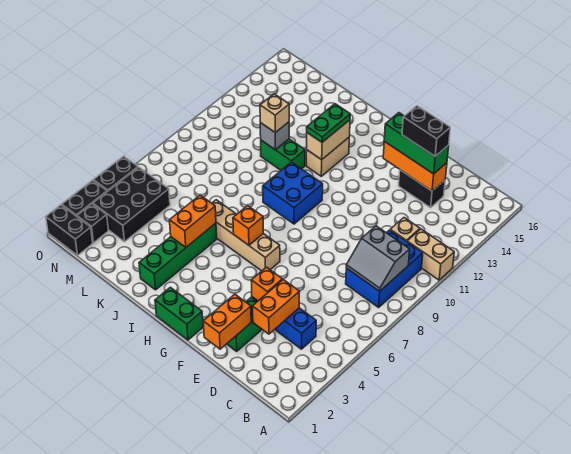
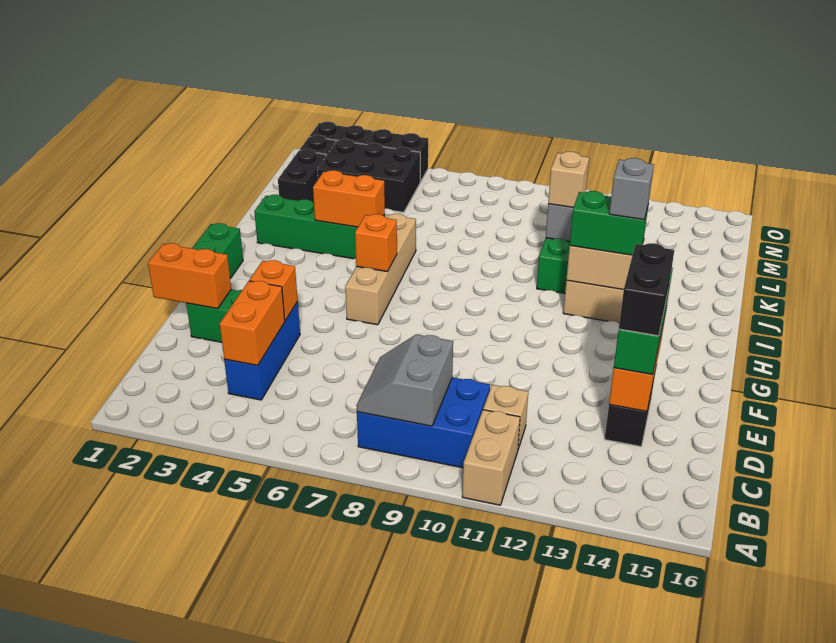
orange 1x2 brick [253,280,299,334] -> orange 1x2 brick turned to [220,281,285,366]
blue 2x2 brick [263,162,323,224] -> none
green 1x2 plate [307,104,350,142] -> green 1x2 brick [570,191,648,255]
none -> grey 1x1 brick [609,158,654,220]
black 1x2 brick [46,205,93,255] -> black 1x2 brick moved to [278,149,326,203]

